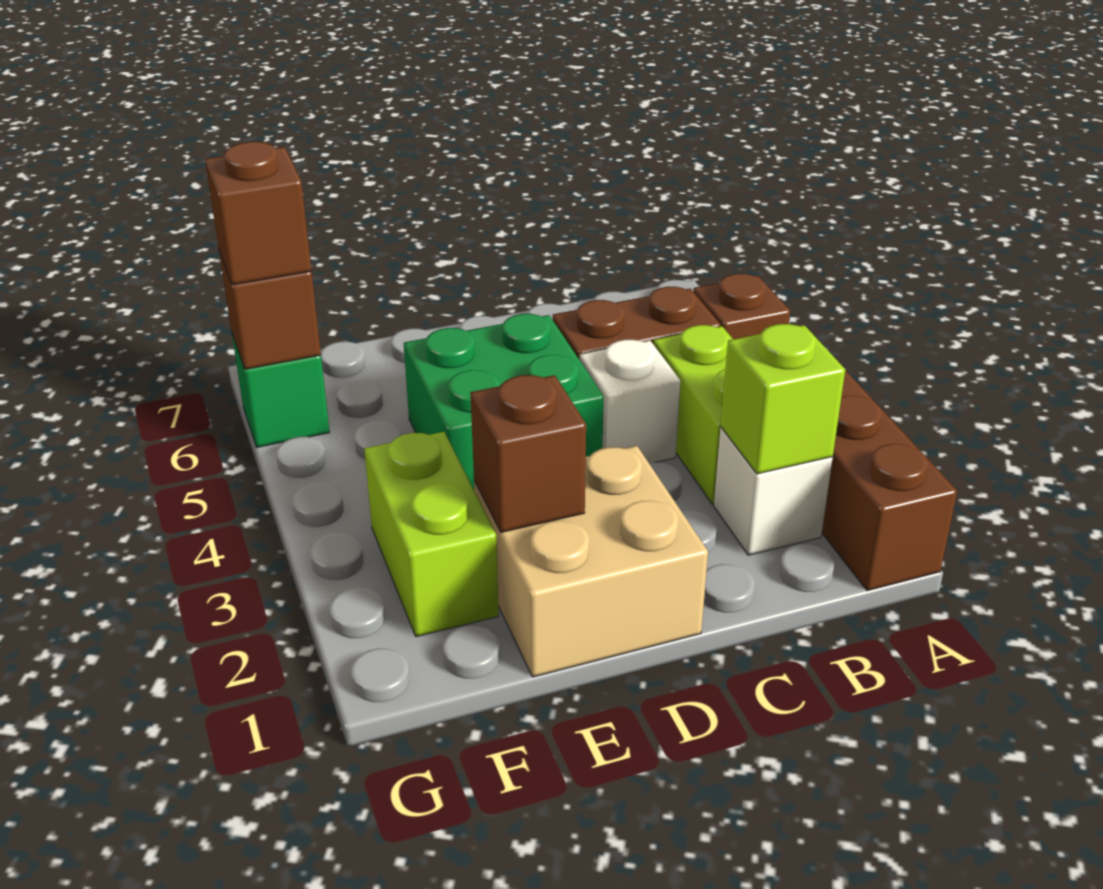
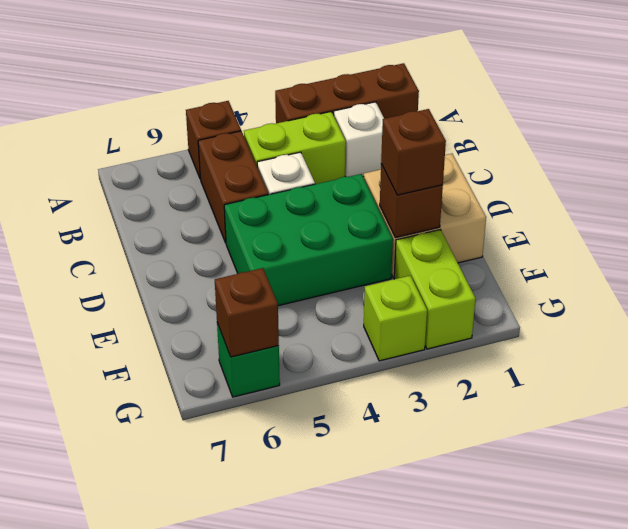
lime 1x1 brick [721,324,845,474] -> lime 1x1 brick moved to [364,276,427,361]
green 2x2 brick [404,314,604,489] -> green 2x3 brick [224,174,393,306]
lime 1x2 brick [364,432,499,637] -> lime 1x2 brick turned to [394,230,476,349]
brown 1x1 brick [205,142,311,285] -> brown 1x1 brick moved to [381,109,446,195]

